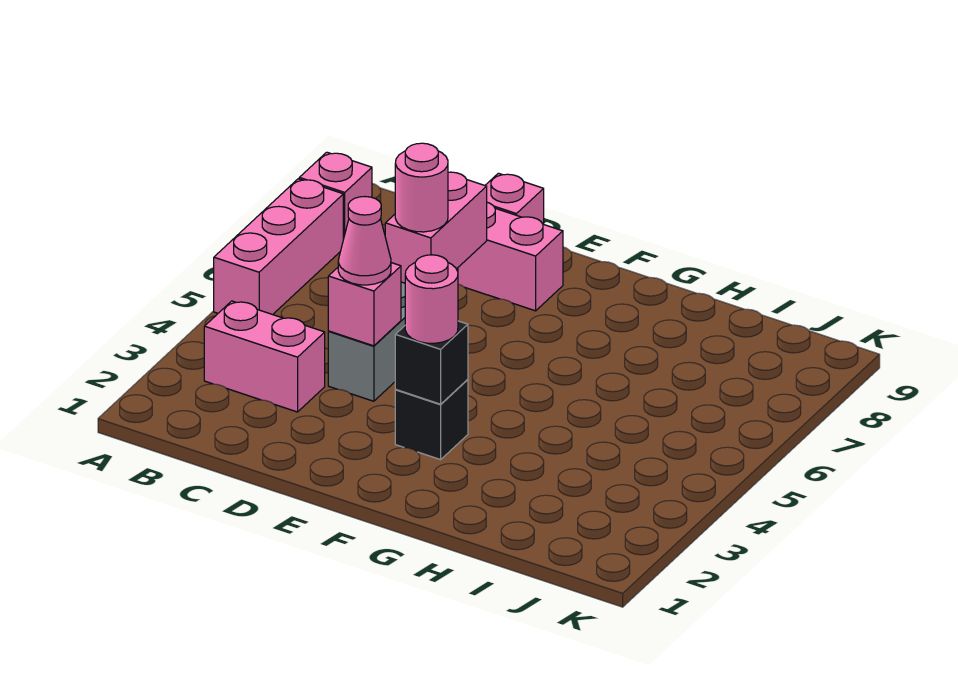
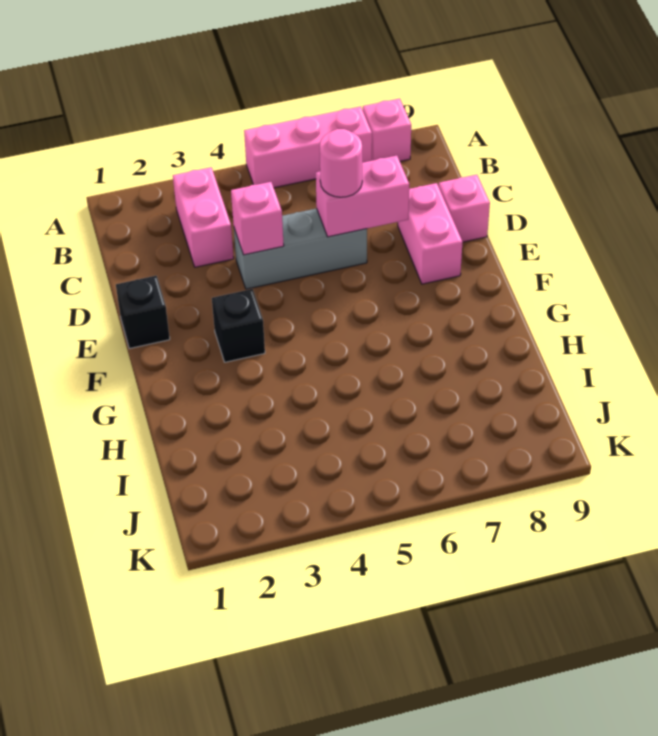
pink 1x1 cone [338,197,391,285] -> none
black 1x1 brick [395,321,468,404] -> black 1x1 brick moved to [116,276,170,349]
pink 1x1 round brick [405,255,458,343] -> none

